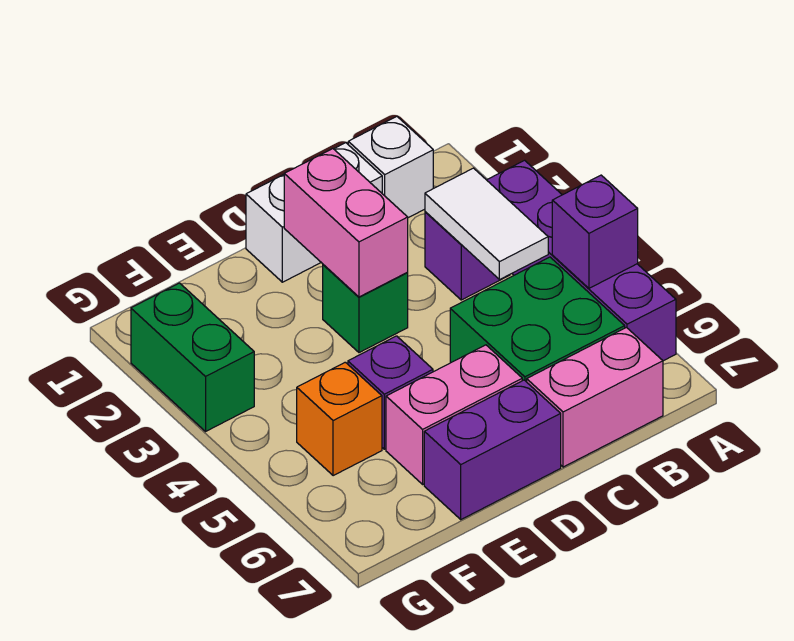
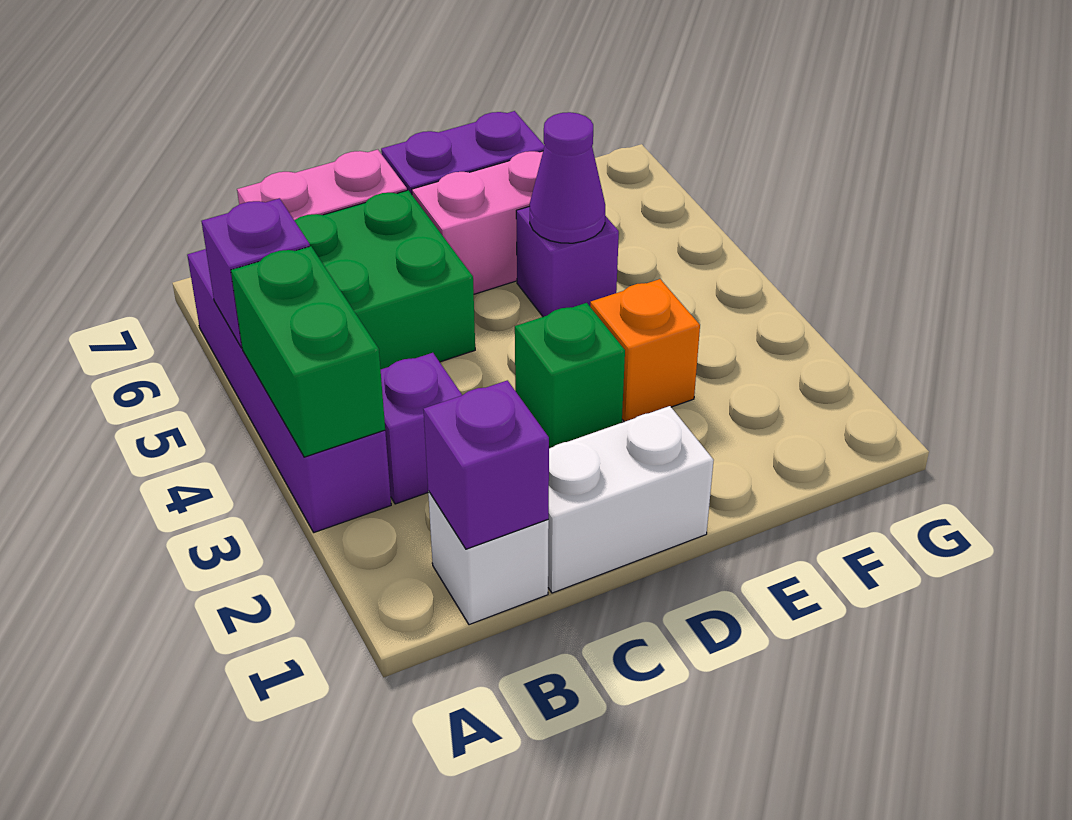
none -> purple 1x1 brick [423,380,549,549]
white 1x2 tile [425,168,548,280] -> none
pink 1x2 brick [284,149,408,297] -> none
none -> purple 1x1 cone [530,112,605,243]
orange 1x1 brick [297,362,382,476] -> orange 1x1 brick moved to [590,279,700,422]
green 1x2 brick [131,283,254,431] -> green 1x2 brick moved to [231,246,385,457]

